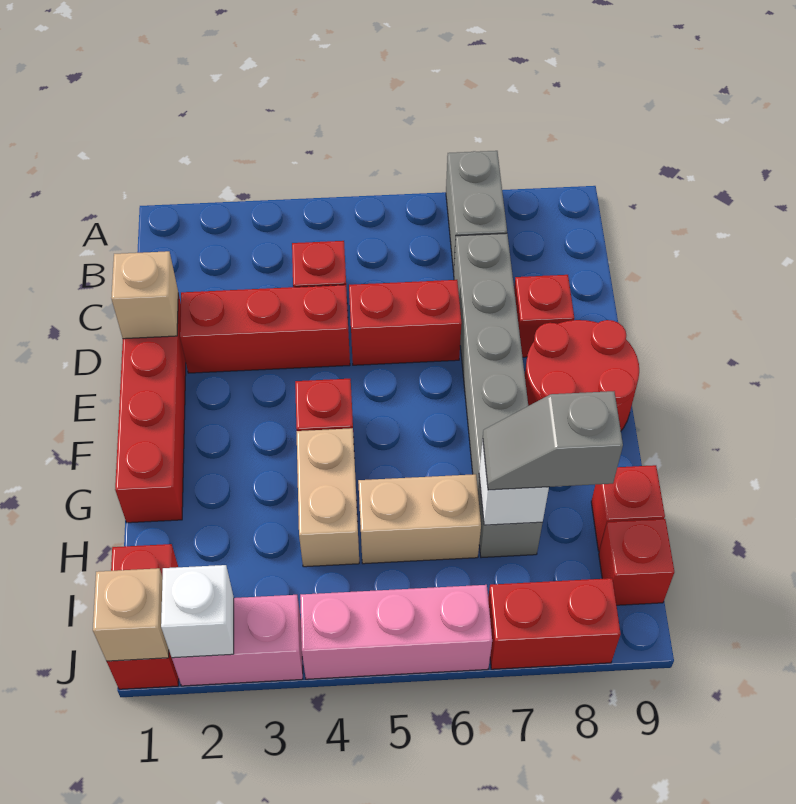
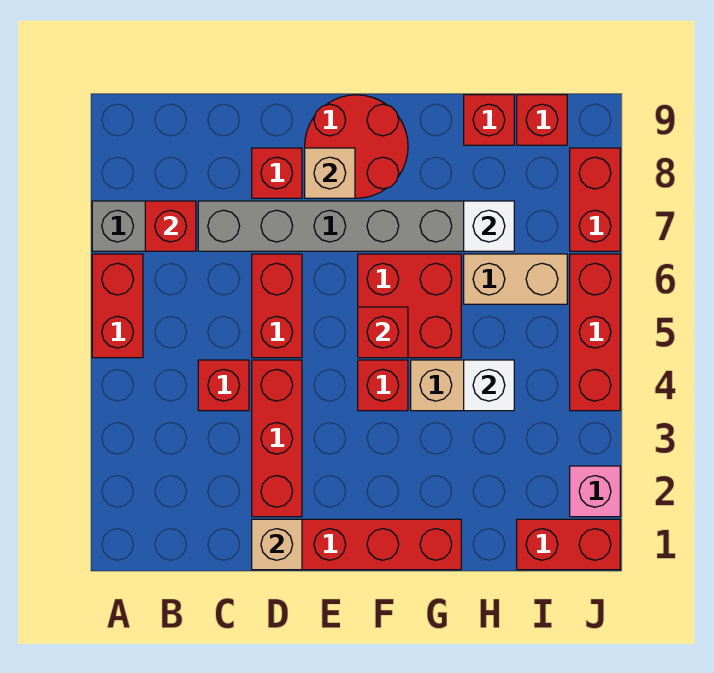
none -> red 1x2 brick [92,254,143,358]
none -> red 1x1 brick [145,201,196,251]
none -> red 2x2 brick [358,254,461,358]
none -> red 1x1 brick [358,307,408,358]
tan 1x2 brick [358,474,481,564] -> tan 1x2 brick turned to [464,254,567,304]
grey 1x2 slope [483,391,623,490] -> none
tan 1x1 brick [93,568,169,661] -> tan 1x1 brick moved to [305,148,355,198]
pink 1x2 brick [172,595,303,686] -> pink 1x1 brick [570,466,620,517]
white 1x1 brick [161,565,234,658] -> white 1x1 brick moved to [464,360,514,411]
pink 1x3 brick [300,585,492,679] -> red 1x3 brick [570,254,620,411]

